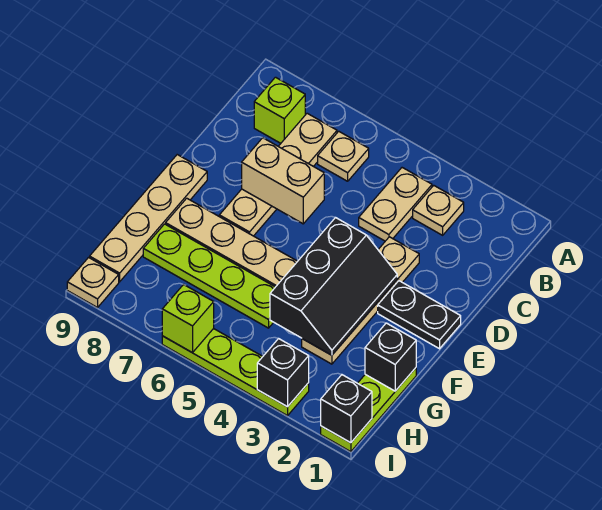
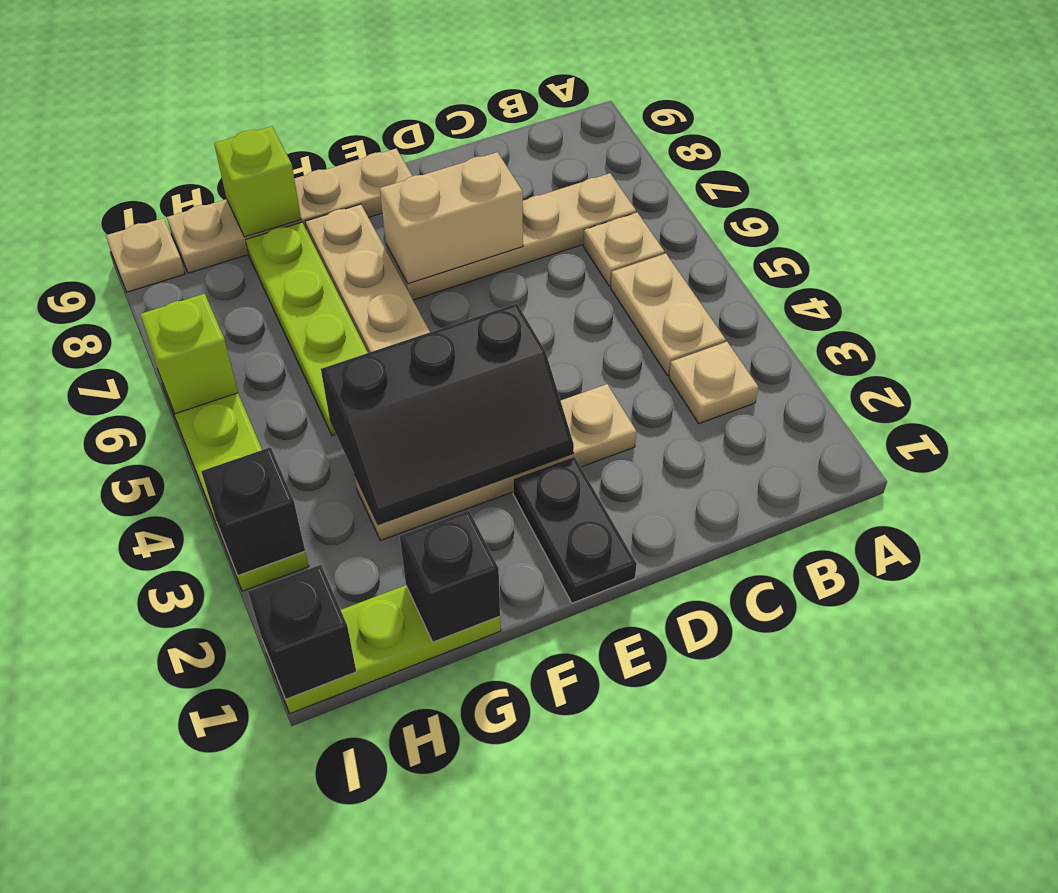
tan 1x2 plate [359,168,432,241] -> tan 1x2 plate turned to [611,254,726,376]
lime 1x1 brick [254,77,305,143] -> lime 1x1 brick moved to [214,126,301,237]
tan 1x2 brick [242,138,324,224] -> tan 1x2 brick turned to [380,152,523,284]

